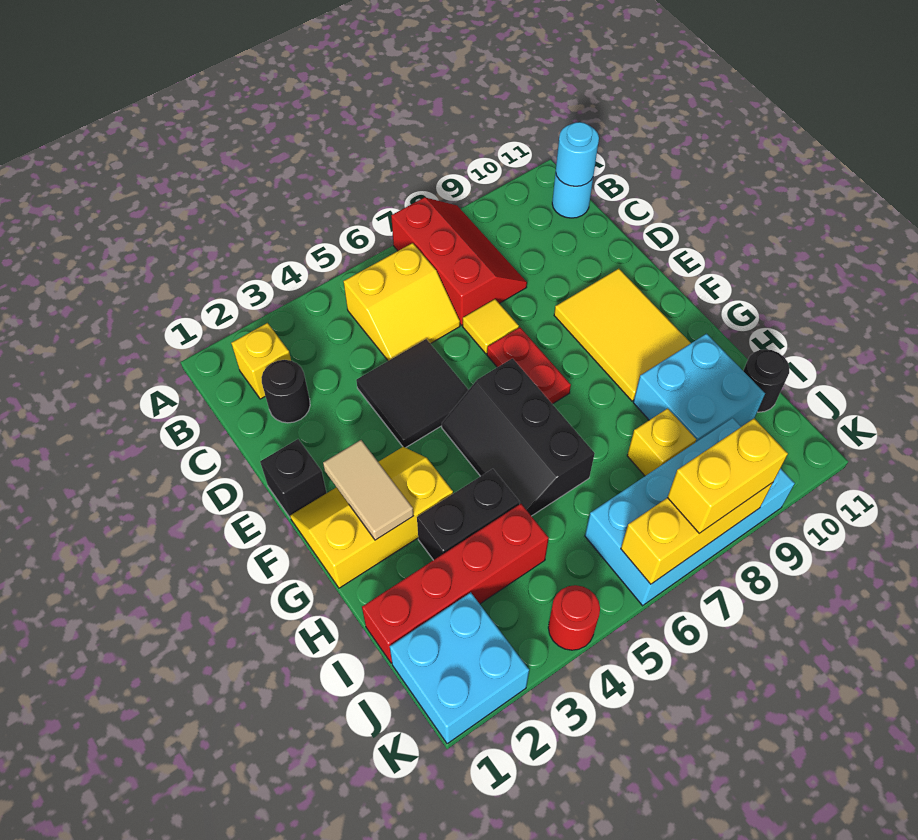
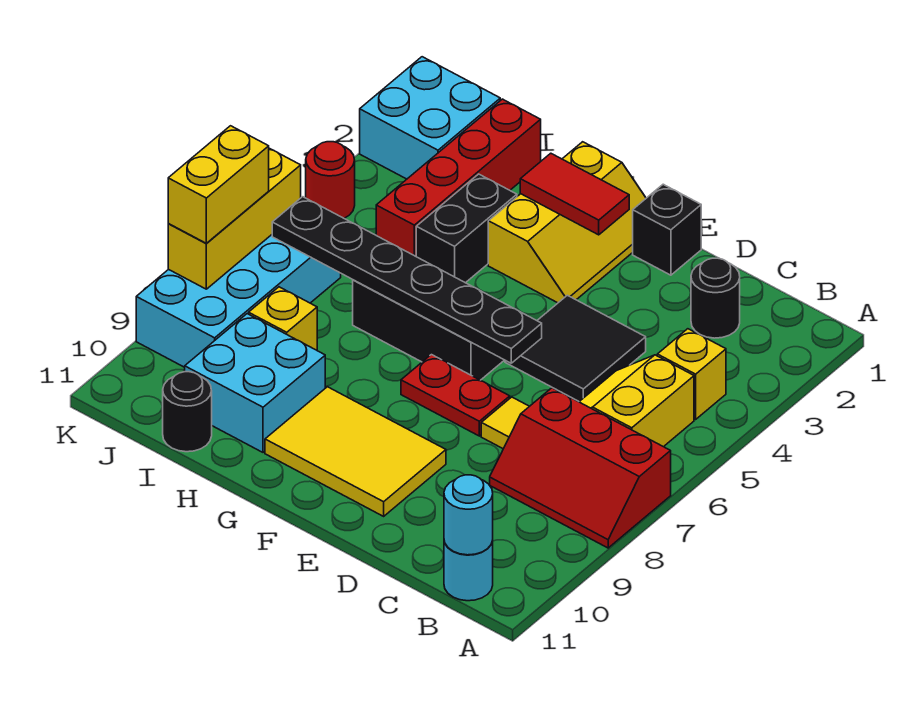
yellow 1x1 brick [231,323,291,399] -> yellow 1x1 brick moved to [657,329,726,419]
none -> black 1x6 plate [272,197,542,363]
tan 1x2 tile [323,440,413,540] -> red 1x2 tile [520,153,629,235]

